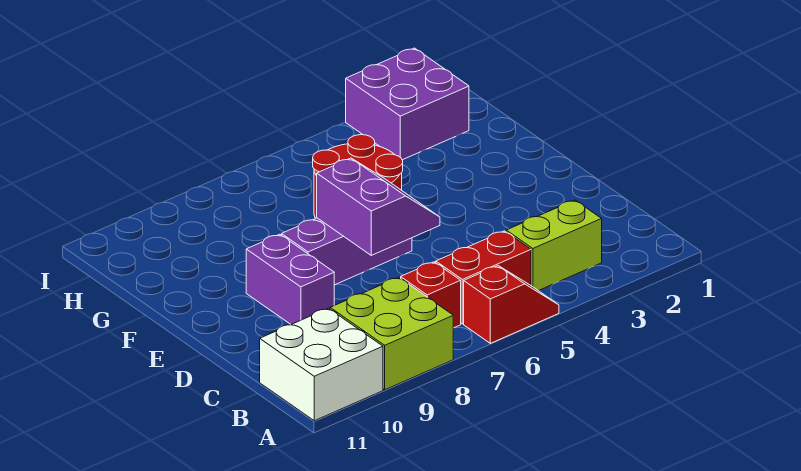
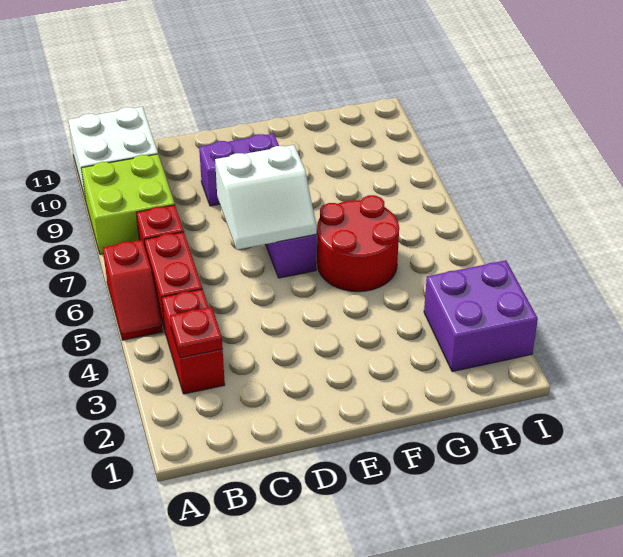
lime 1x2 brick [506,200,602,291] -> red 1x2 brick [162,289,225,394]
none -> red 1x1 plate [170,307,223,358]
purple 2x2 slope [317,158,440,255] -> white 2x2 slope [215,145,317,249]

